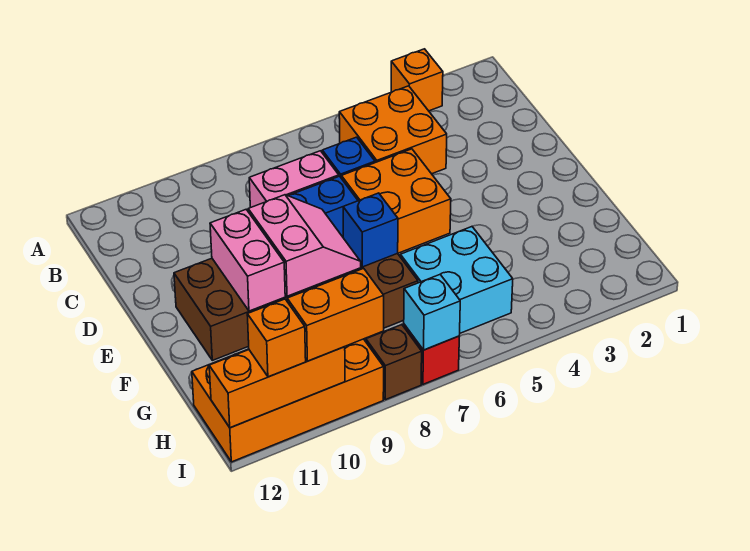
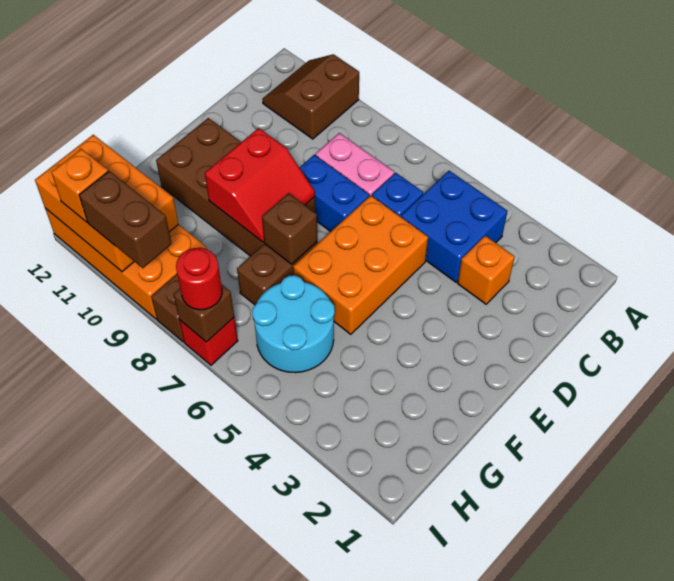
orange 1x1 brick [391,49,443,111] -> orange 1x1 brick moved to [458,236,515,304]
none -> brown 2x2 slope [263,54,359,139]
orange 2x2 brick [339,86,447,174] -> blue 2x2 brick [401,171,507,282]
orange 2x2 brick [341,149,451,253] -> orange 2x3 brick [293,195,428,334]
pink 2x2 slope [248,195,361,296] -> red 2x2 slope [205,128,315,242]
pink 1x2 brick [210,210,285,311] -> none
blue 1x1 brick [343,193,398,267] -> brown 1x1 brick [262,193,317,264]
cyan 2x2 brick [400,227,513,333] -> cyan 2x2 round brick [252,275,335,373]
cyan 1x1 brick [404,275,460,350] -> brown 1x1 brick [174,284,234,342]
none -> red 1x1 round brick [176,248,222,310]
orange 1x2 brick [287,268,384,361] -> brown 1x2 brick [79,171,172,268]
orange 1x3 brick [209,347,345,428] -> orange 2x3 brick [35,135,178,272]

